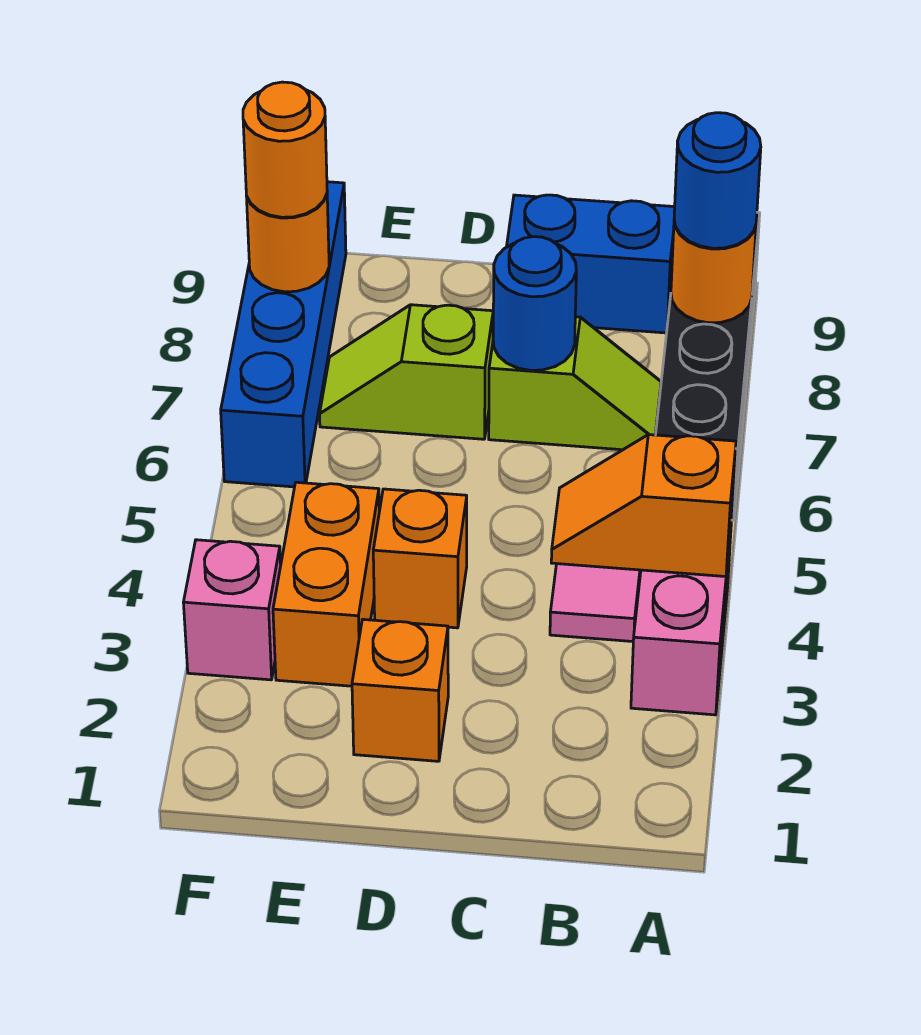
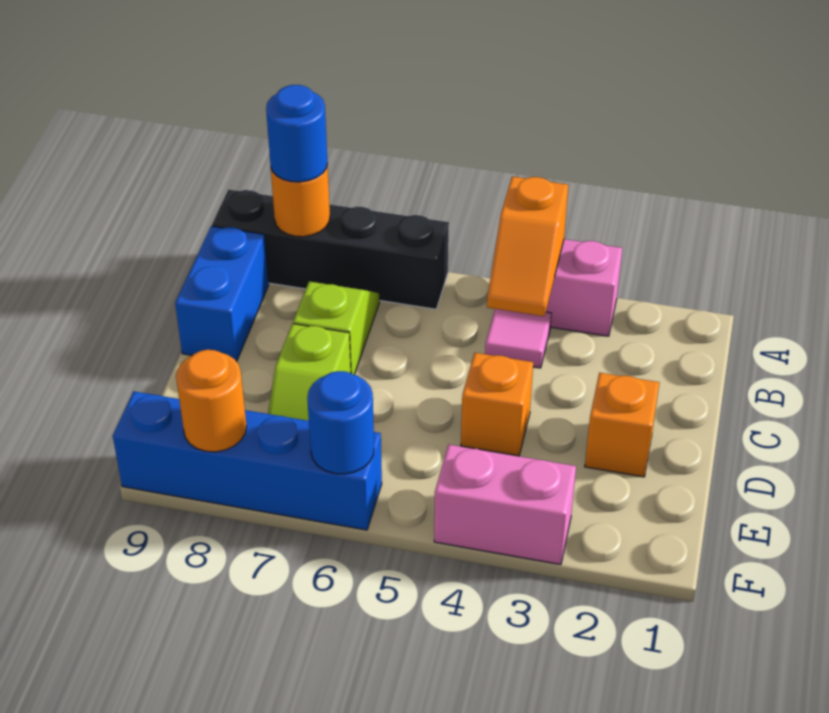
blue 1x1 round brick [493,237,576,370] -> blue 1x1 round brick moved to [307,371,374,474]
orange 1x2 brick [273,482,379,686] -> none
pink 1x1 brick [183,540,281,680] -> pink 1x2 brick [434,444,576,565]
orange 1x1 round brick [243,82,327,217] -> none

